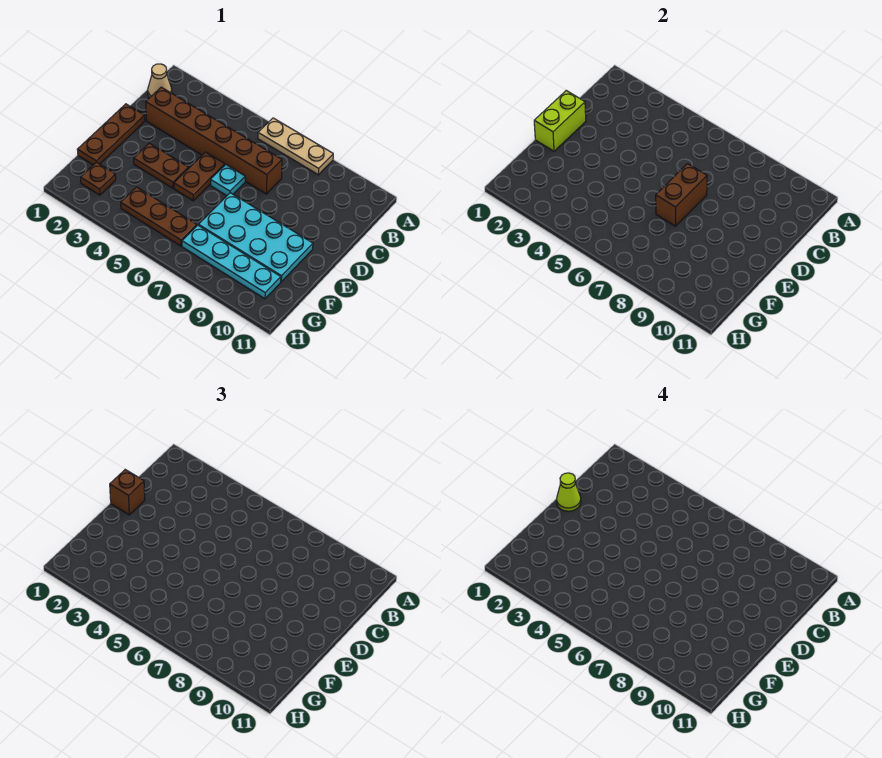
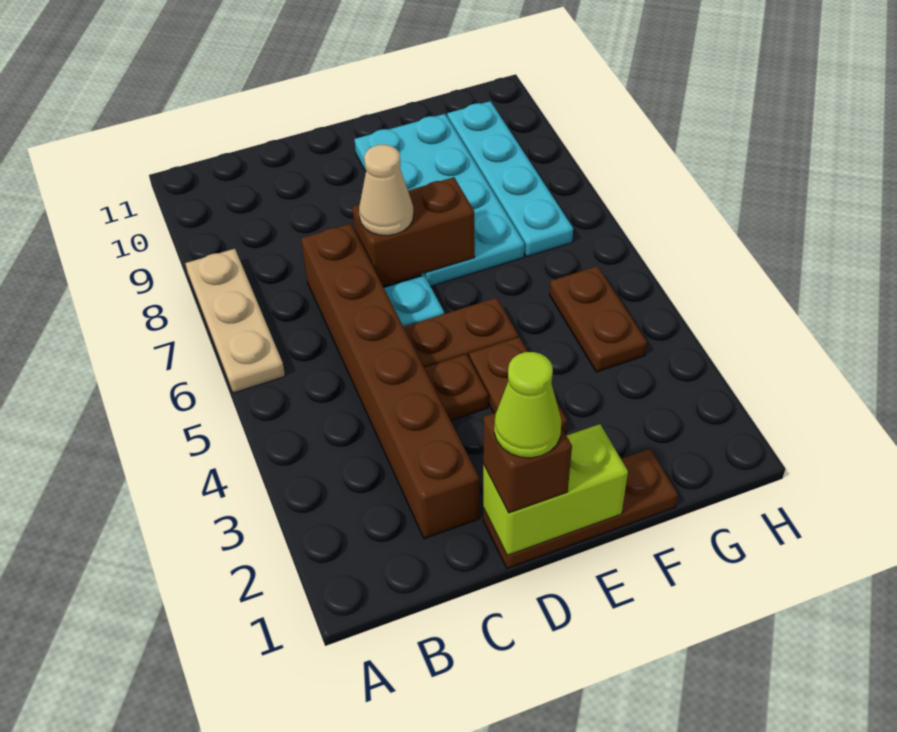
tan 1x1 cone [148,64,172,98] -> tan 1x1 cone moved to [359,145,414,235]
brown 1x1 plate [81,162,116,195] -> brown 1x1 plate moved to [424,354,488,420]
brown 1x3 plate [121,187,197,246] -> brown 1x2 plate [550,266,647,372]

